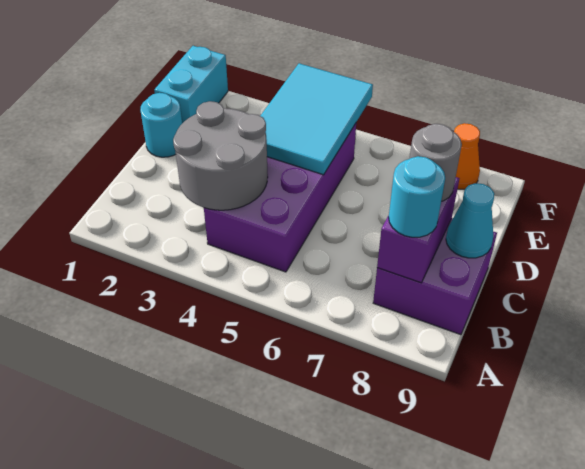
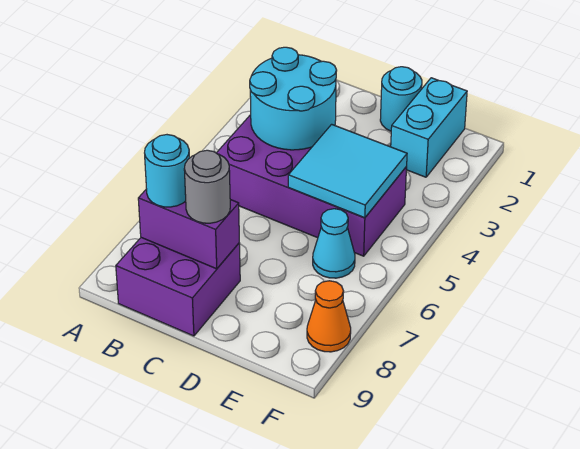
grey 2x2 round brick [173,101,268,210] -> cyan 2x2 round brick [250,47,337,150]
cyan 1x1 cone [446,183,494,258] -> cyan 1x1 cone moved to [313,209,355,278]
cyan 2x3 tile [260,63,373,175] -> cyan 2x2 tile [288,124,407,218]
cyan 1x2 brick [154,46,228,123] -> cyan 1x2 brick turned to [391,78,467,177]

